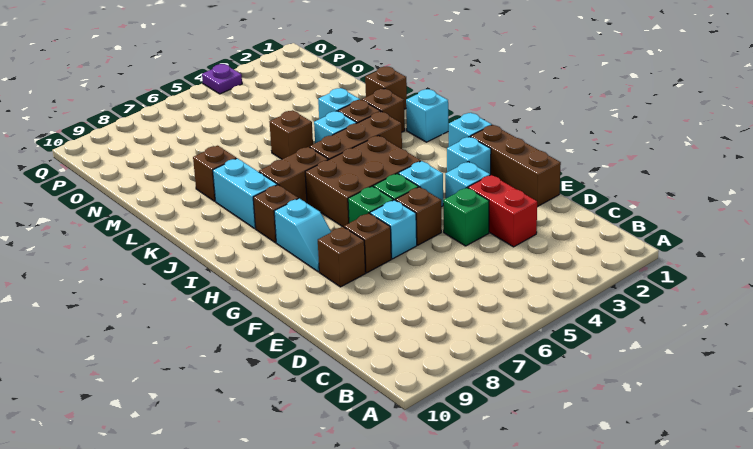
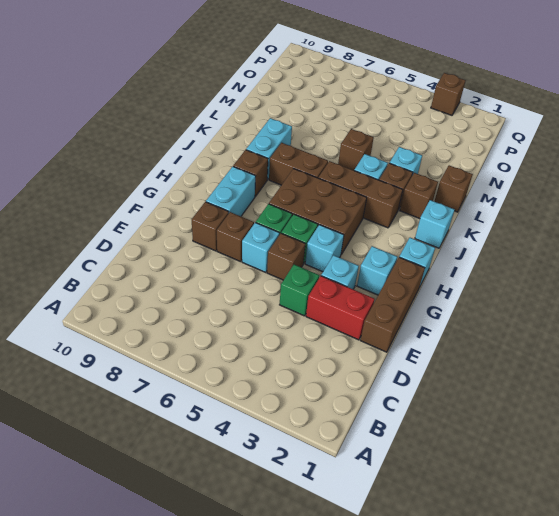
red 1x2 brick [468,175,538,247] -> red 1x2 brick turned to [306,276,374,340]
cyan 1x2 slope [274,198,331,272] -> cyan 1x2 brick [206,167,256,216]
brown 1x1 brick [193,146,237,201] -> brown 1x1 brick moved to [431,73,466,115]
purple 1x1 plate [202,64,242,94] -> none

